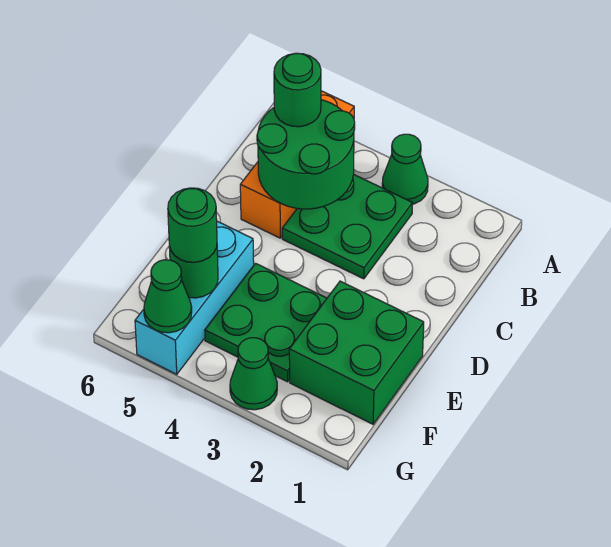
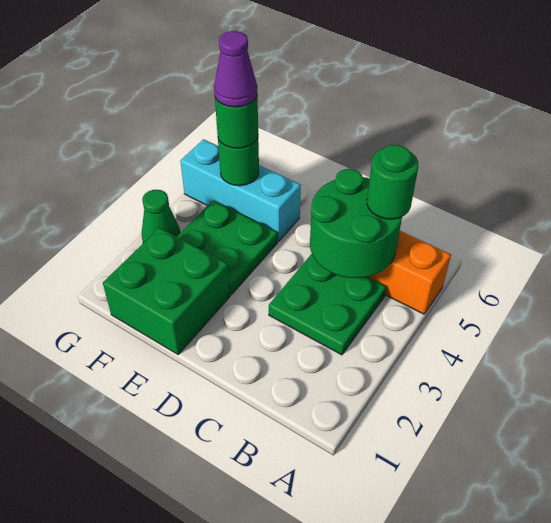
green 1x1 cone [382,134,428,204] -> none
none -> purple 1x1 cone [214,31,257,107]
green 1x1 cone [144,260,192,333] -> none

